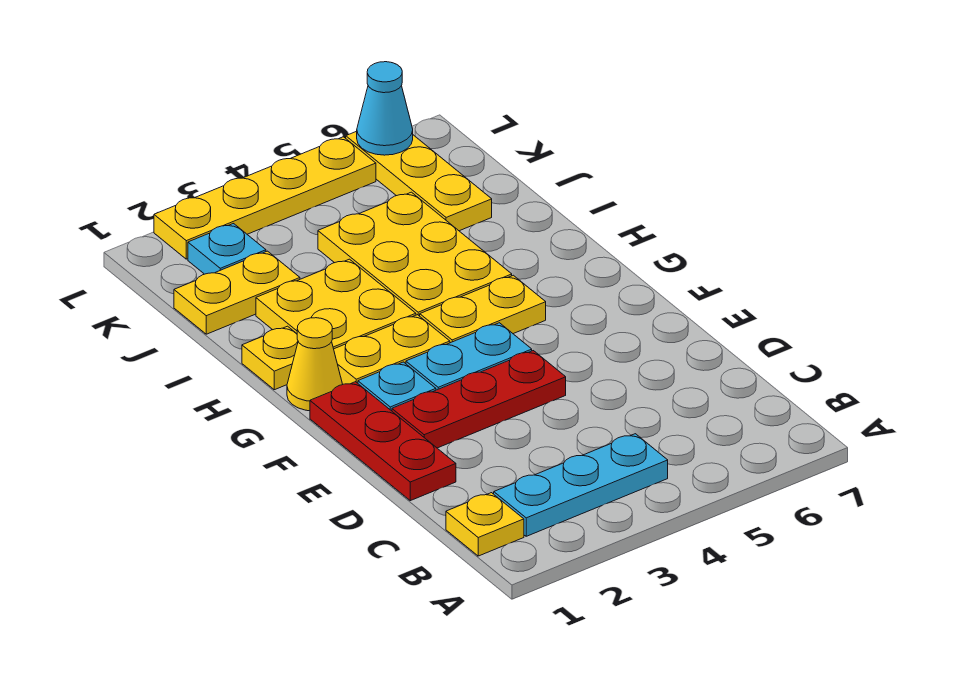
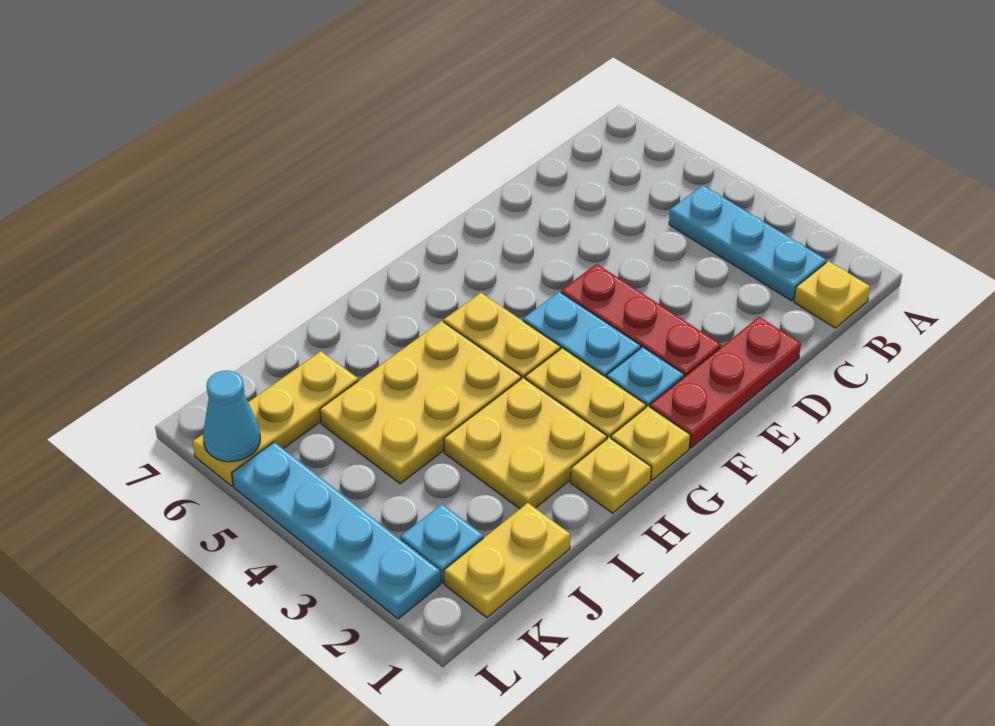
yellow 1x1 cone [287,318,343,411] -> yellow 1x1 plate [611,406,690,480]
yellow 1x2 plate [174,251,300,334] -> yellow 1x2 plate turned to [444,503,570,618]
yellow 1x4 plate [154,137,376,259] -> cyan 1x4 plate [232,442,440,619]

